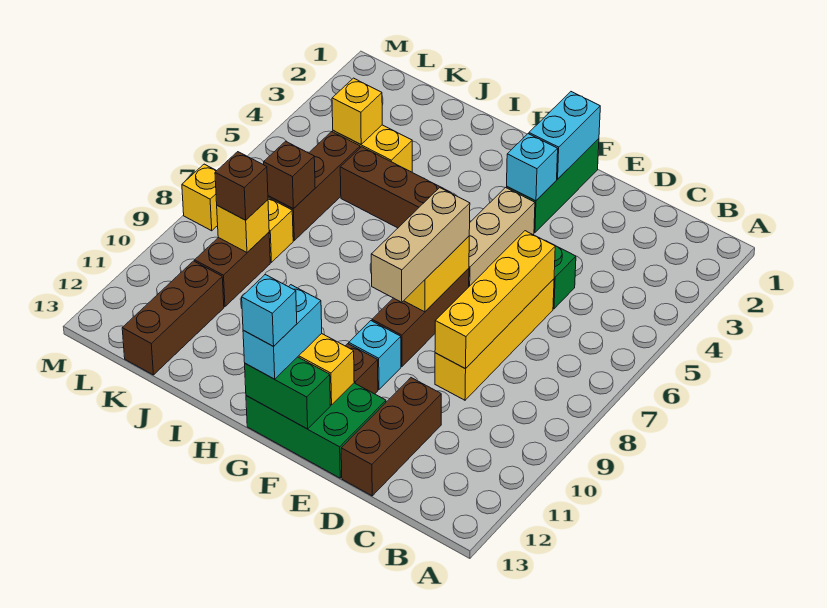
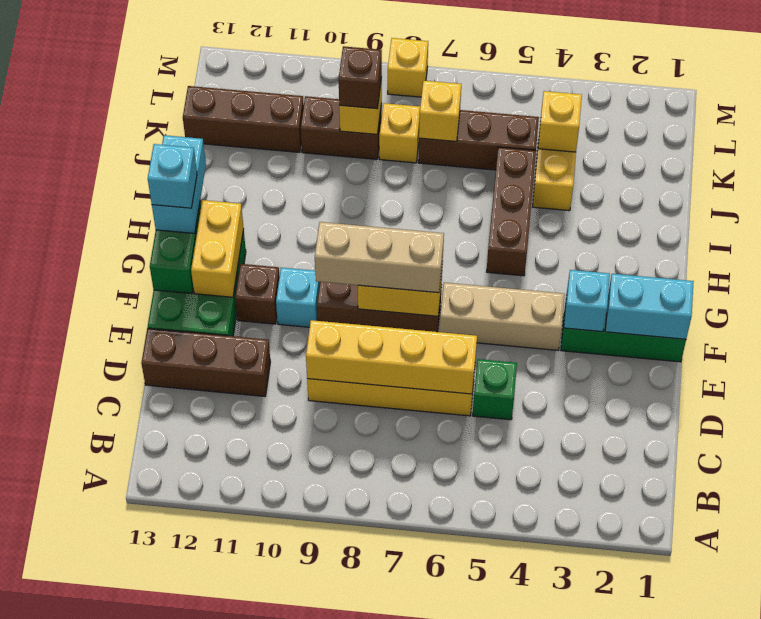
cyan 1x2 brick [243,285,322,379] -> cyan 1x2 brick turned to [152,135,206,233]
brown 1x1 brick [264,141,315,209] -> yellow 1x1 brick [419,81,461,142]

